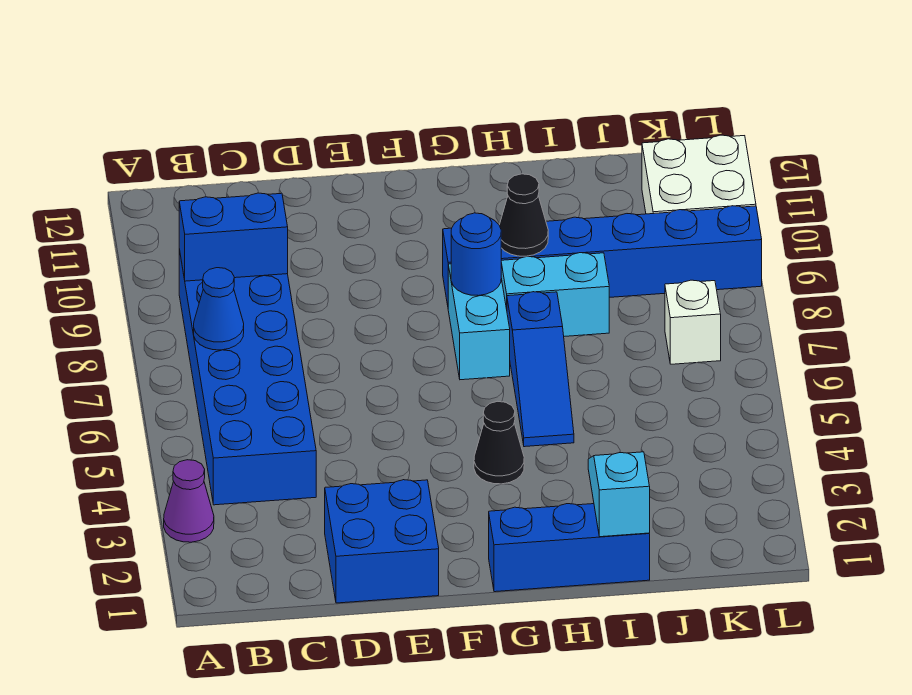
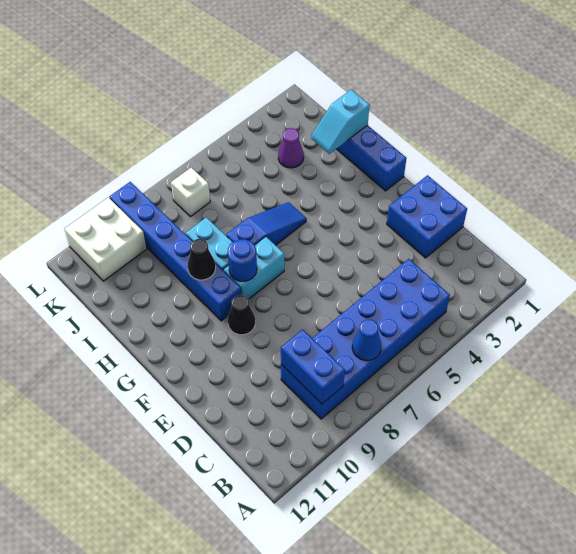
purple 1x1 cone [164,460,214,542] -> purple 1x1 cone moved to [278,128,304,168]
black 1x1 cone [474,401,524,484] -> black 1x1 cone moved to [228,295,255,335]

